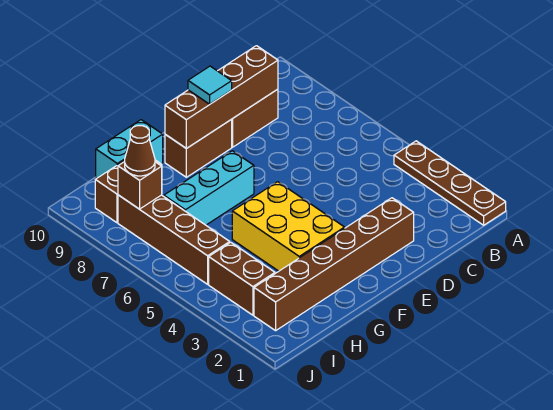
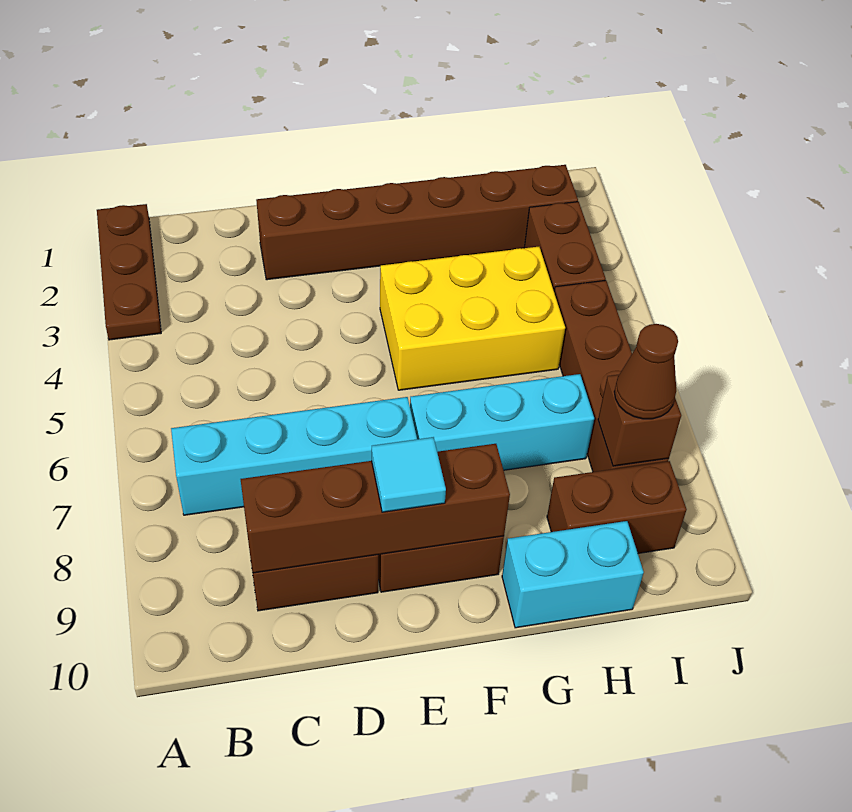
brown 1x4 plate [394,141,506,225] -> brown 1x3 plate [97,204,161,340]
none -> cyan 1x4 brick [171,397,417,515]
yellow 2x3 brick [232,182,345,271] -> yellow 2x3 brick turned to [380,247,565,390]

